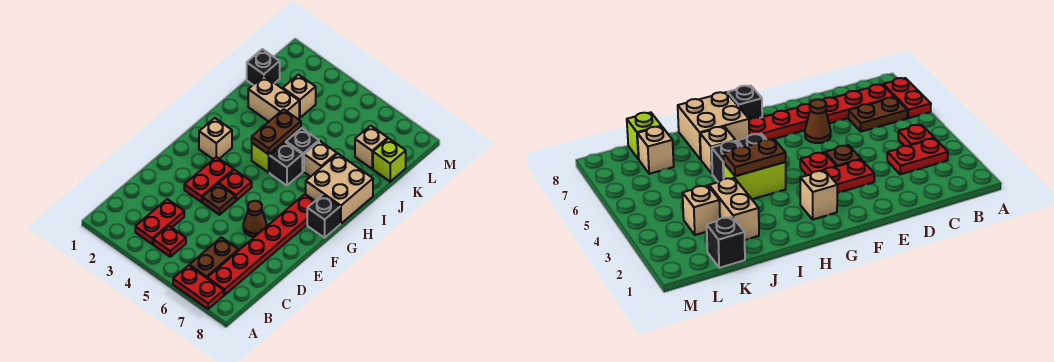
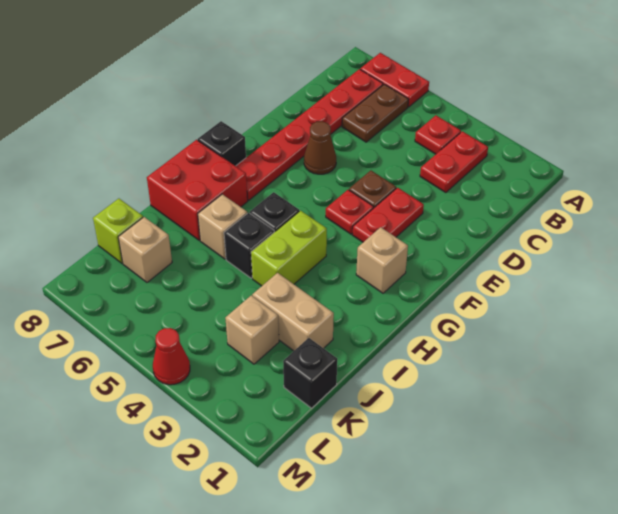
brown 1x2 plate [252,109,301,154] -> none
tan 2x2 brick [306,154,373,224] -> red 2x2 brick [147,140,248,240]
none -> red 1x1 cone [153,328,190,385]

